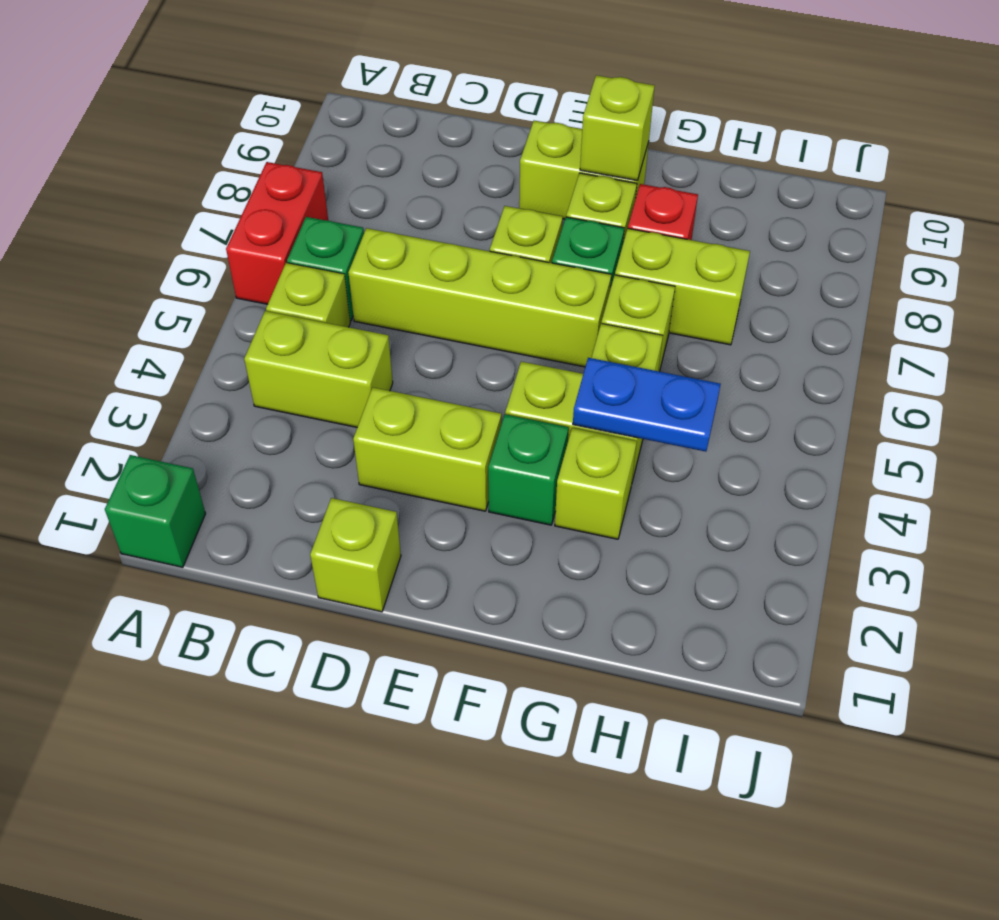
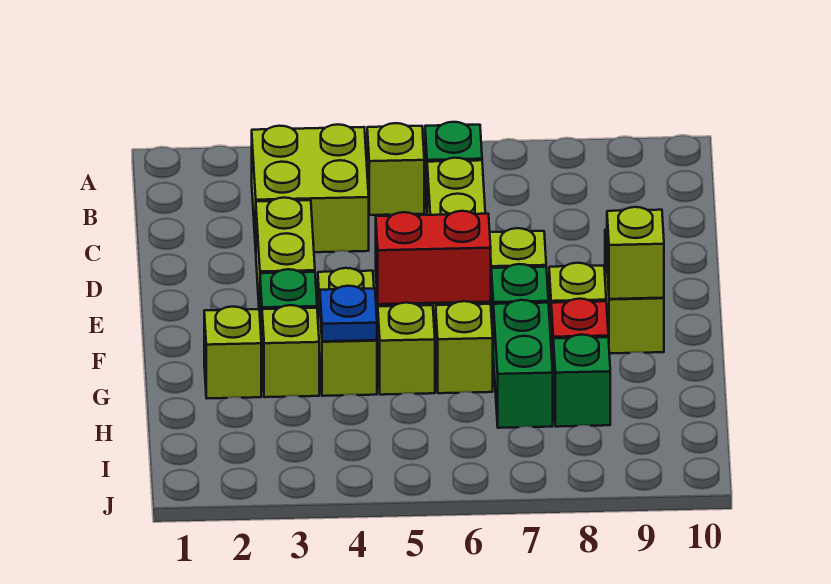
green 1x1 brick [105,455,206,567] -> green 1x1 brick moved to [553,335,610,427]
red 1x2 brick [226,162,328,304] -> red 1x2 brick moved to [376,211,491,304]
lime 1x2 brick [244,311,393,427] -> lime 2x2 brick [252,124,369,252]
lime 1x1 brick [310,498,401,612] -> lime 1x1 brick moved to [204,307,261,398]
blue 1x2 plate [573,358,721,452] -> blue 1x1 plate [320,286,377,341]
lime 1x2 brick [615,229,750,345] -> green 1x2 brick [493,300,553,428]

